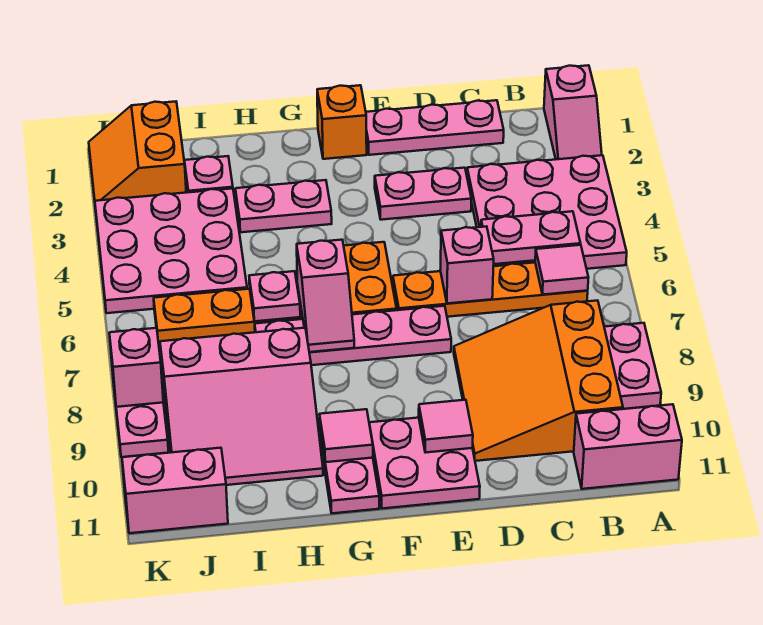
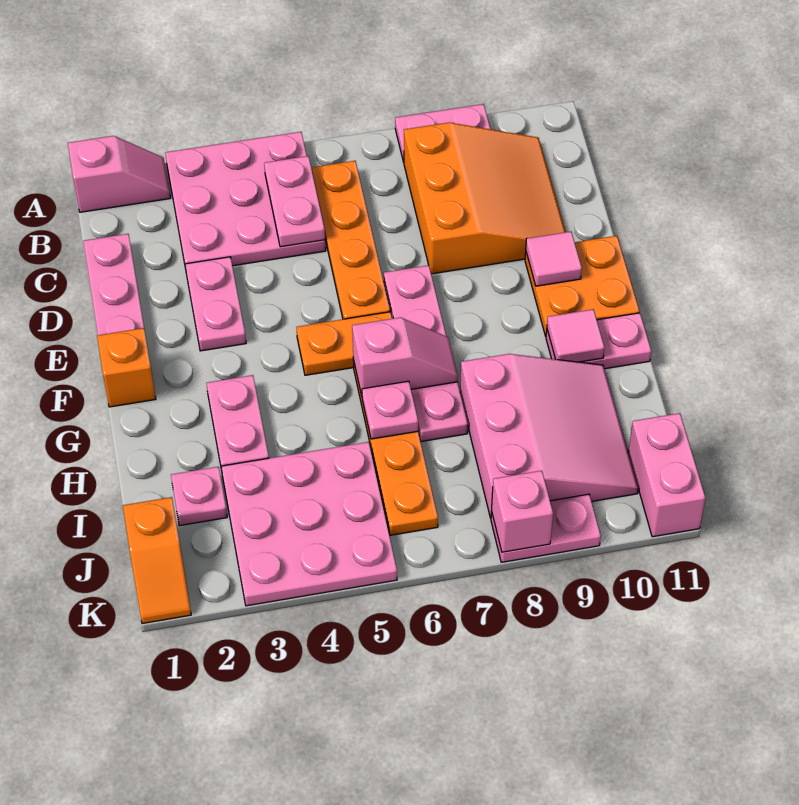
pink 1x2 brick [574,404,682,489] -> none
pink 1x1 tile [535,245,589,295] -> none
orange 3x3 slope [454,300,623,461] -> orange 3x3 slope turned to [404,123,565,274]
pink 1x1 brick [440,226,494,303] -> none
pink 2x2 plate [369,418,480,509] -> orange 2x2 plate [525,236,640,336]
orange 2x2 slope [89,102,186,201] -> orange 1x2 slope [123,497,191,624]

